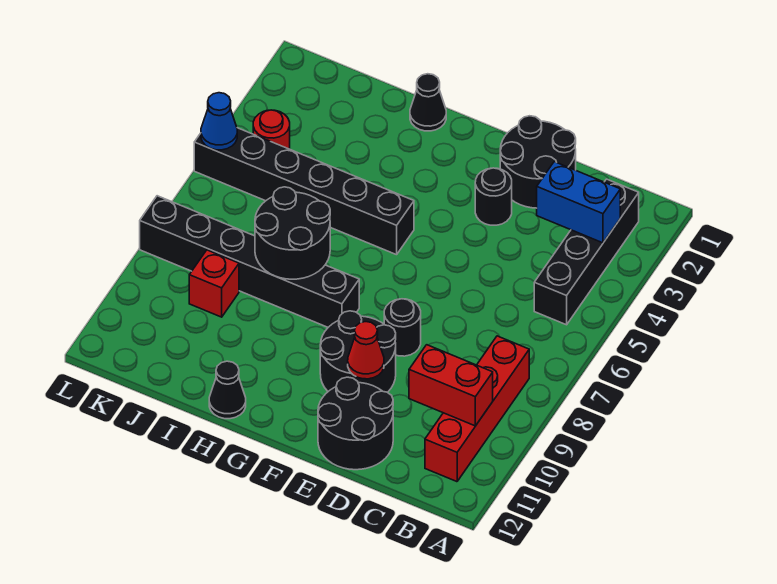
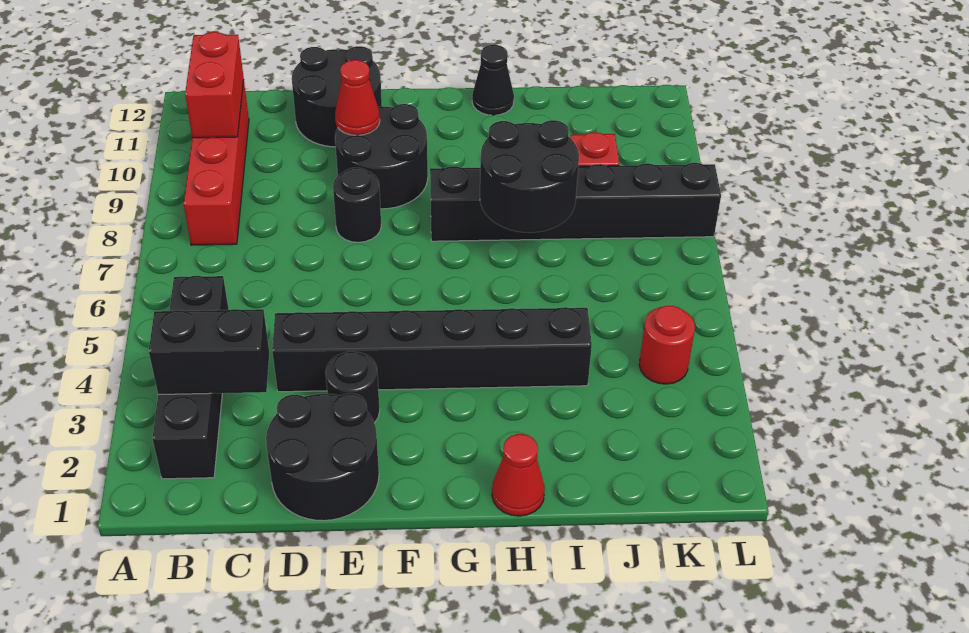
blue 1x2 brick [537,162,620,243] -> black 1x2 brick [149,309,269,394]
red 1x2 brick [409,345,493,426] -> red 1x2 brick turned to [185,32,244,138]
black 1x6 brick [194,128,414,255] -> black 1x6 brick moved to [272,307,592,392]
black 1x1 cone [410,74,446,131] -> red 1x1 cone [492,434,545,516]
blue 1x1 cone [201,93,237,150] -> none

